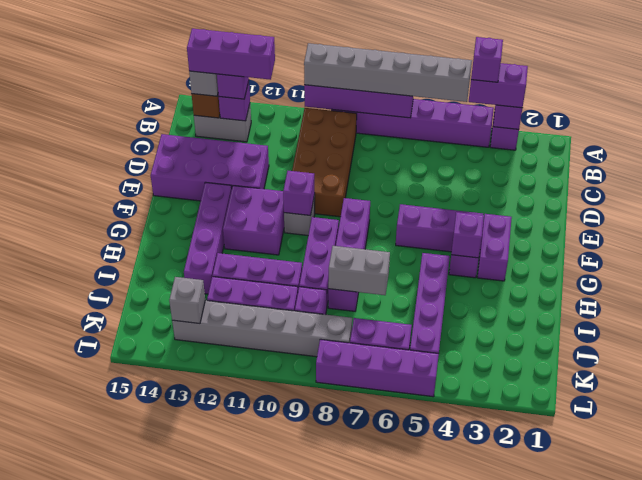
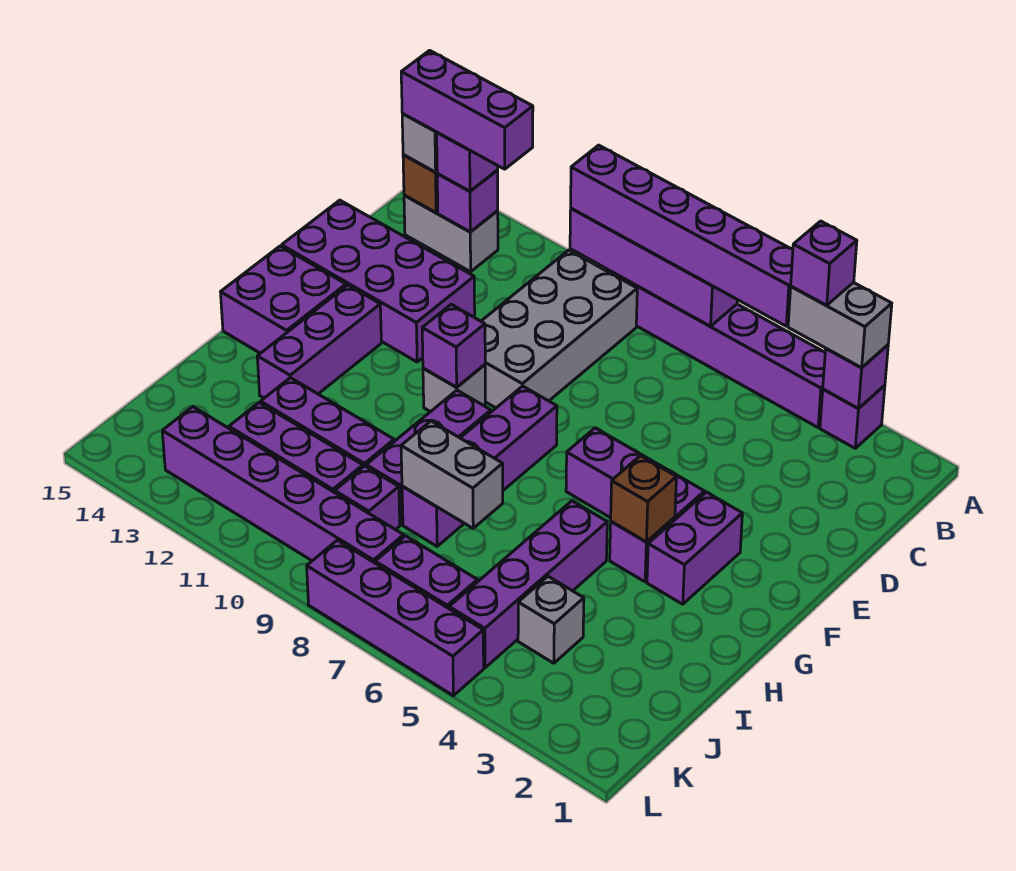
purple 1x2 brick [469,63,528,108] -> grey 1x2 brick [788,282,892,368]
grey 1x6 brick [304,43,472,102] -> purple 1x6 brick [571,145,793,326]
brown 2x4 brick [292,108,357,217] -> grey 2x4 brick [481,250,637,408]
purple 2x2 brick [223,186,284,255] -> purple 2x2 brick moved to [221,246,346,353]
purple 1x4 brick [184,182,232,294] -> purple 1x3 brick [257,285,381,398]
purple 1x1 brick [451,212,484,258] -> brown 1x1 brick [611,456,676,542]
grey 1x6 brick [172,300,352,357] -> purple 1x6 brick [162,407,404,563]
grey 1x1 brick [169,277,205,324] -> grey 1x1 brick moved to [518,576,584,663]

